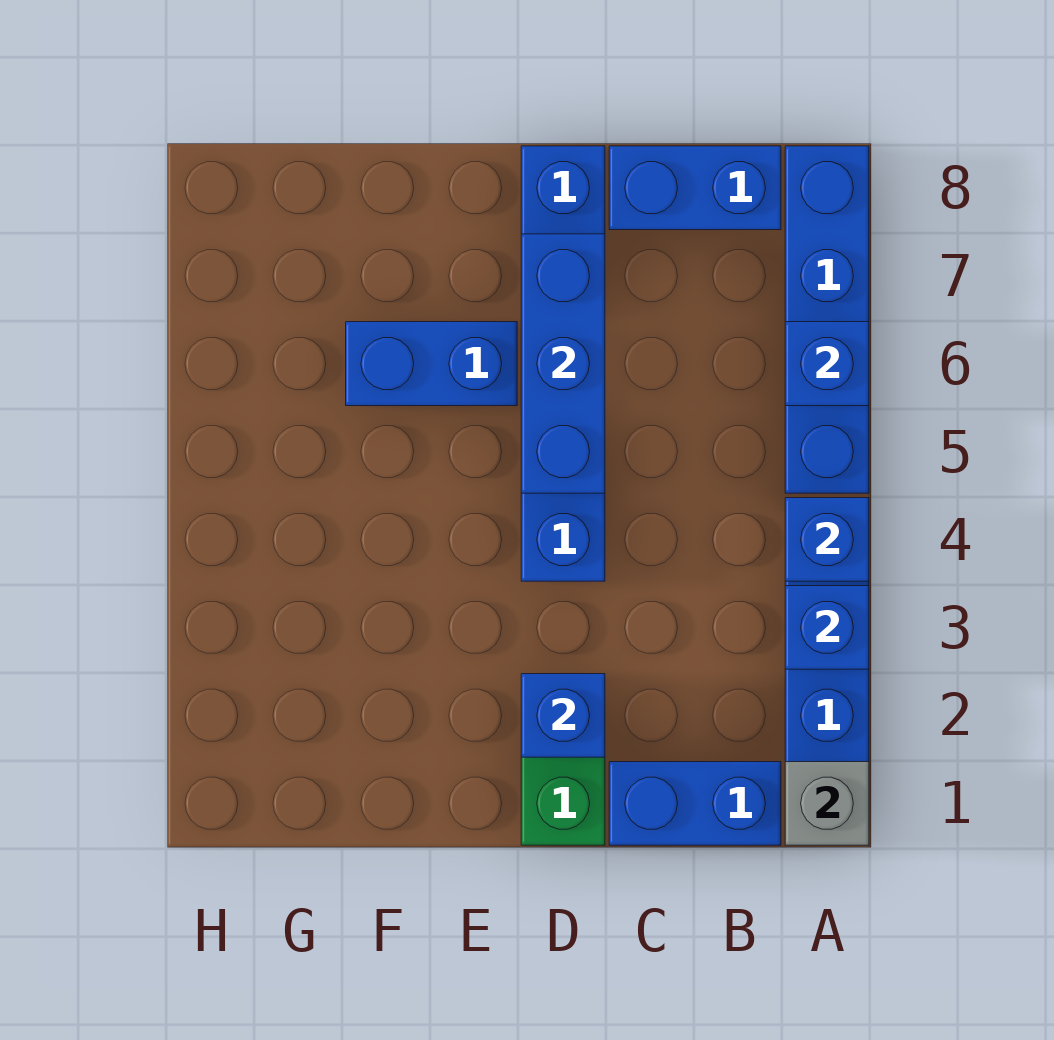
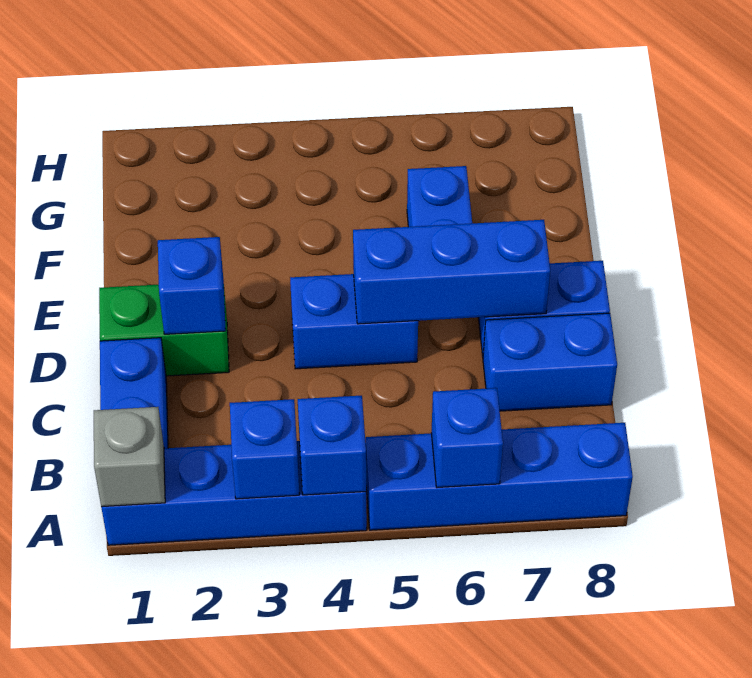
blue 1x2 brick [609,146,781,230] -> blue 1x2 brick turned to [483,313,617,411]

